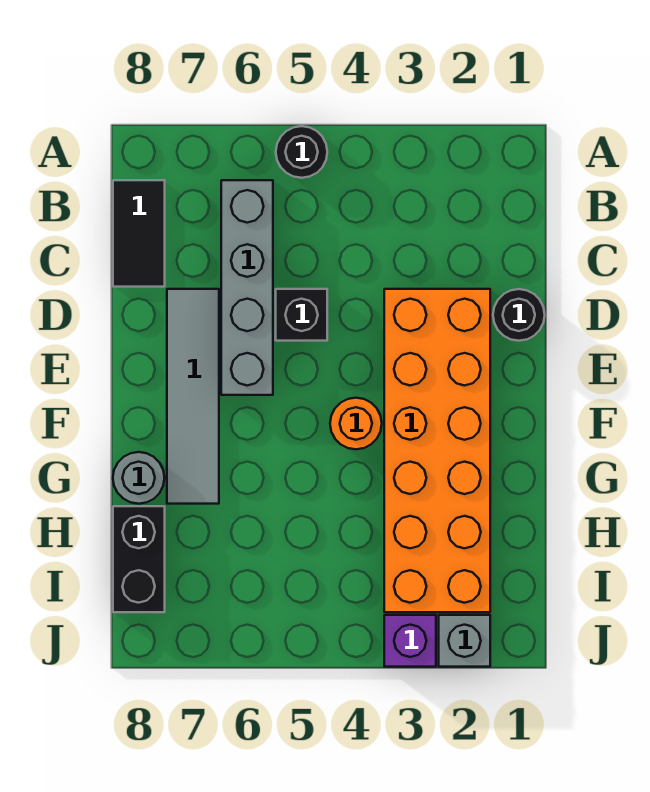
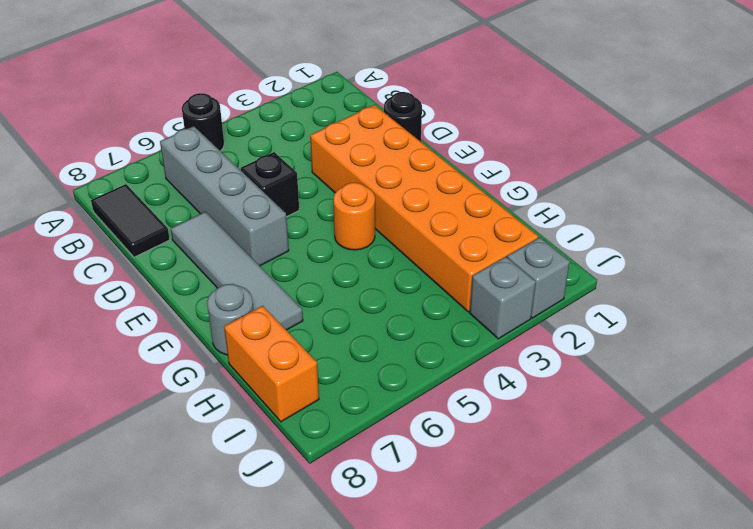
black 1x2 brick [113,506,165,612] -> orange 1x2 brick [224,306,319,422]
purple 1x1 brick [384,615,436,667] -> grey 1x1 brick [470,257,536,339]

